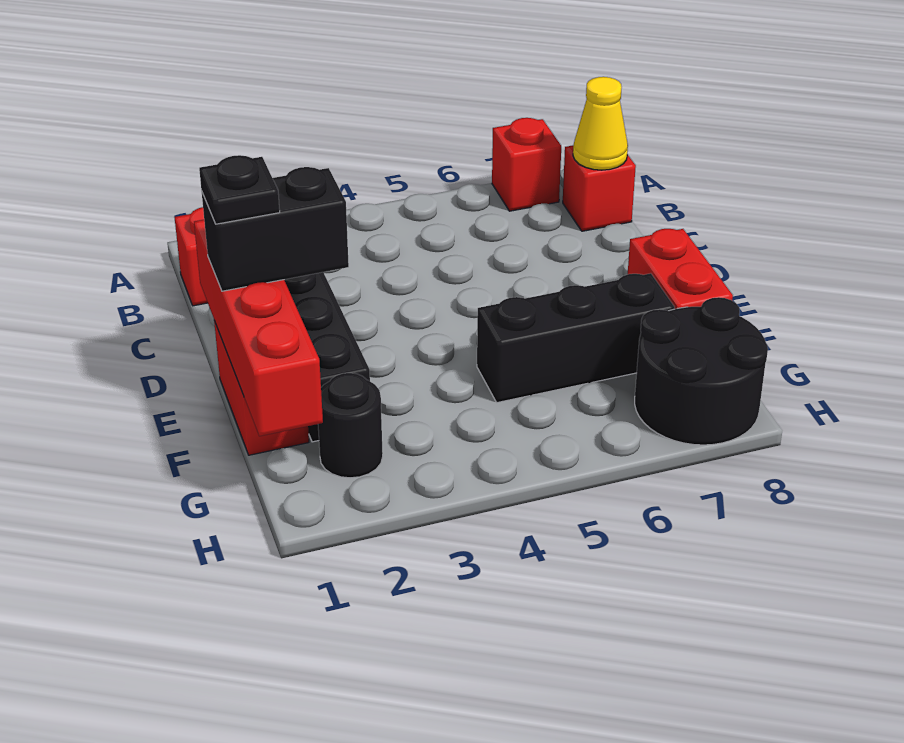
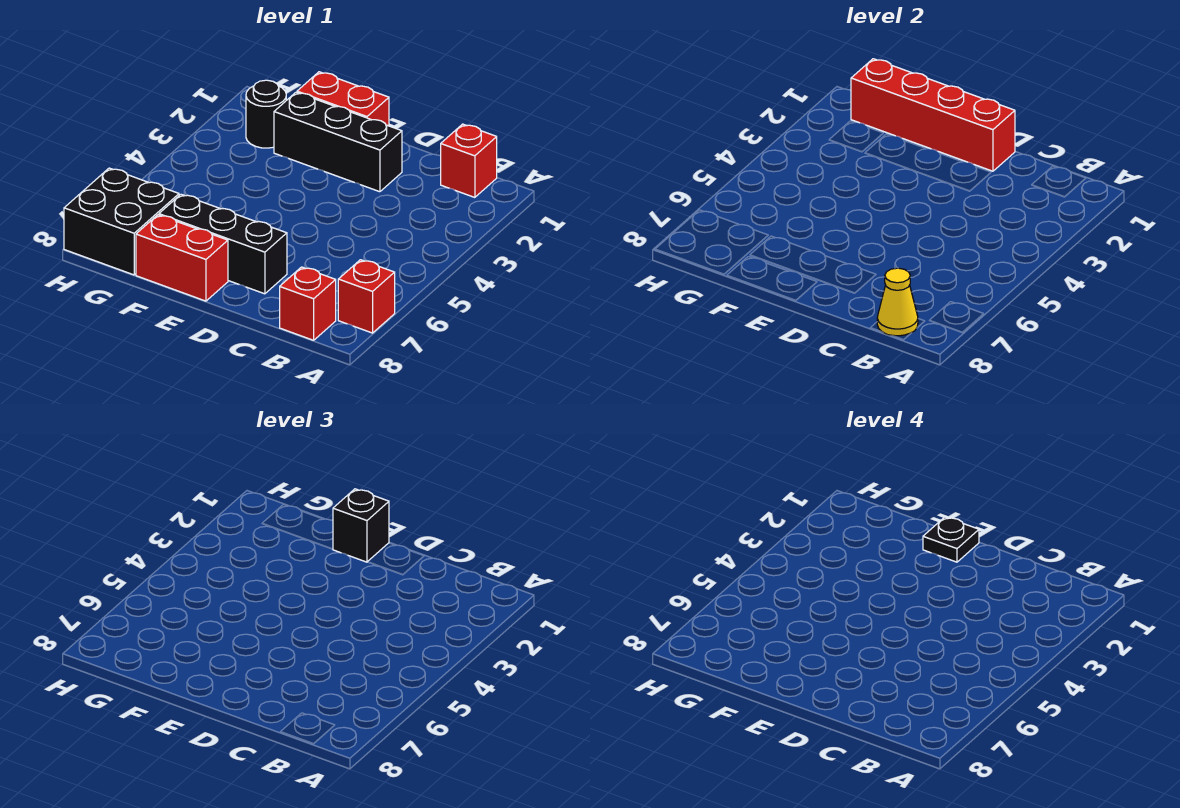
black 1x2 brick [202,167,349,291] -> black 1x1 brick [333,489,389,562]
black 1x3 brick [477,273,675,403] -> black 1x3 brick turned to [159,194,287,294]
black 2x2 round brick [635,297,768,445] -> black 2x2 brick [64,168,179,275]

